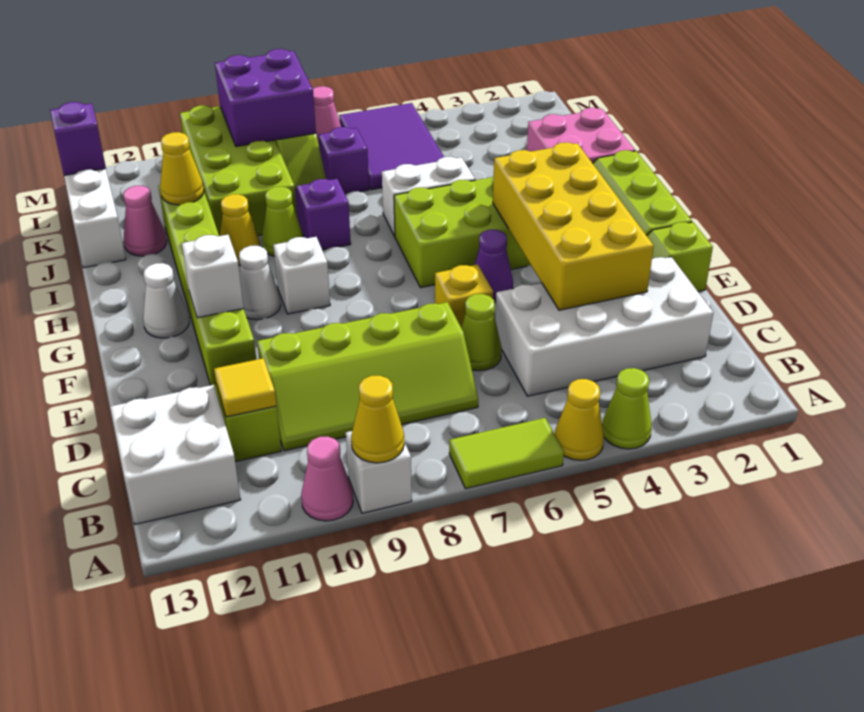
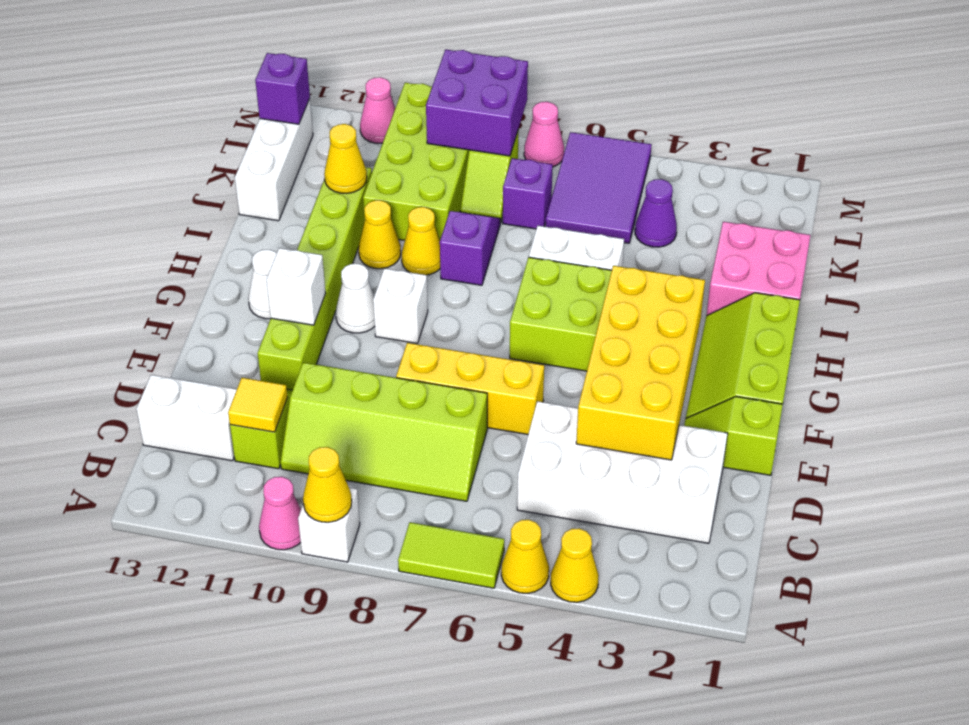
lime 1x1 cone [602,368,652,449] -> yellow 1x1 cone [551,528,599,602]
white 2x2 brick [110,385,241,524] -> white 1x2 brick [136,375,237,461]
lime 1x1 cone [461,294,502,371] -> none
yellow 1x1 brick [435,264,493,327] -> yellow 1x3 brick [396,343,544,434]
purple 1x1 cone [475,230,513,302] -> purple 1x1 cone moved to [635,179,677,247]
lime 1x1 cone [262,187,303,256] -> yellow 1x1 cone [402,207,440,275]
pink 1x1 cone [123,186,167,256] -> pink 1x1 cone moved to [360,77,395,143]

